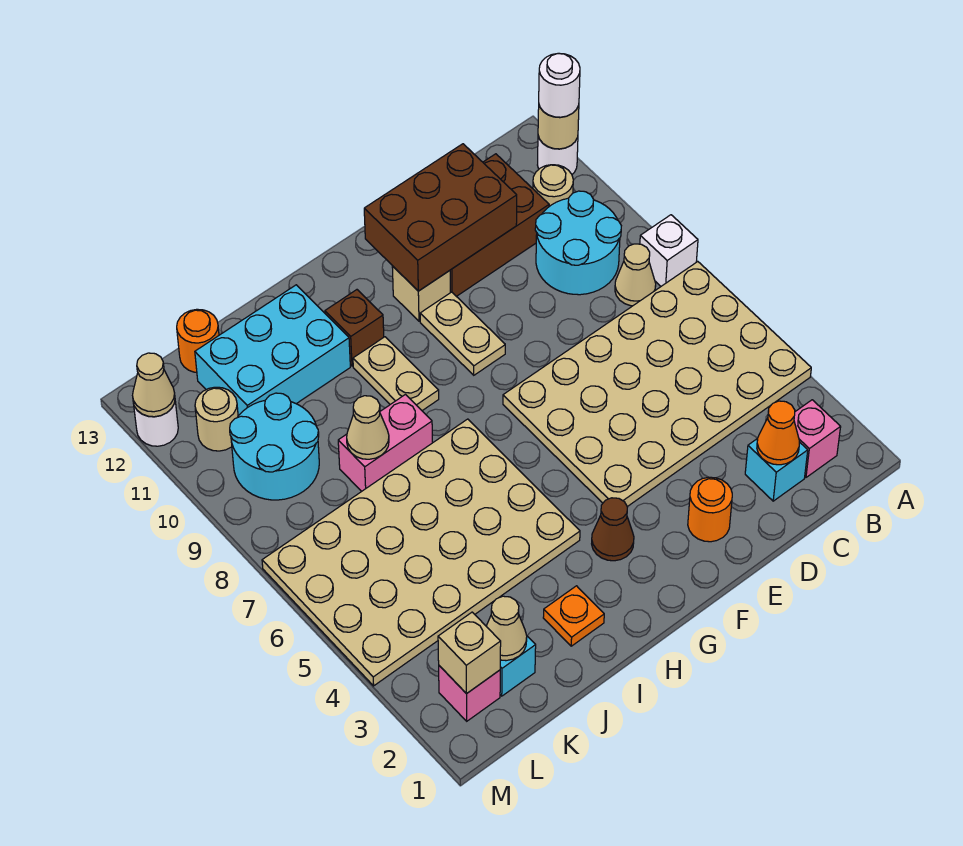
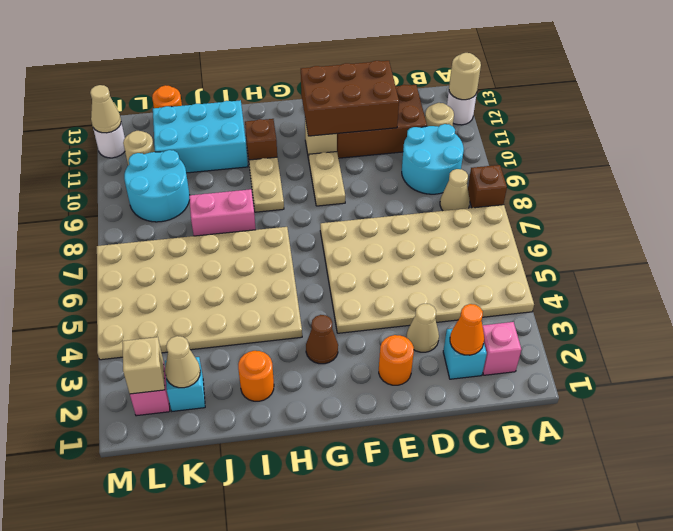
white 1x1 brick [640,215,698,286] -> brown 1x1 brick [468,165,507,208]
white 1x1 round brick [539,53,580,117] -> none
orange 1x1 plate [543,586,604,646] -> orange 1x1 round brick [238,351,274,401]
tan 1x1 cone [347,396,389,459] -> tan 1x1 cone moved to [407,304,439,352]

